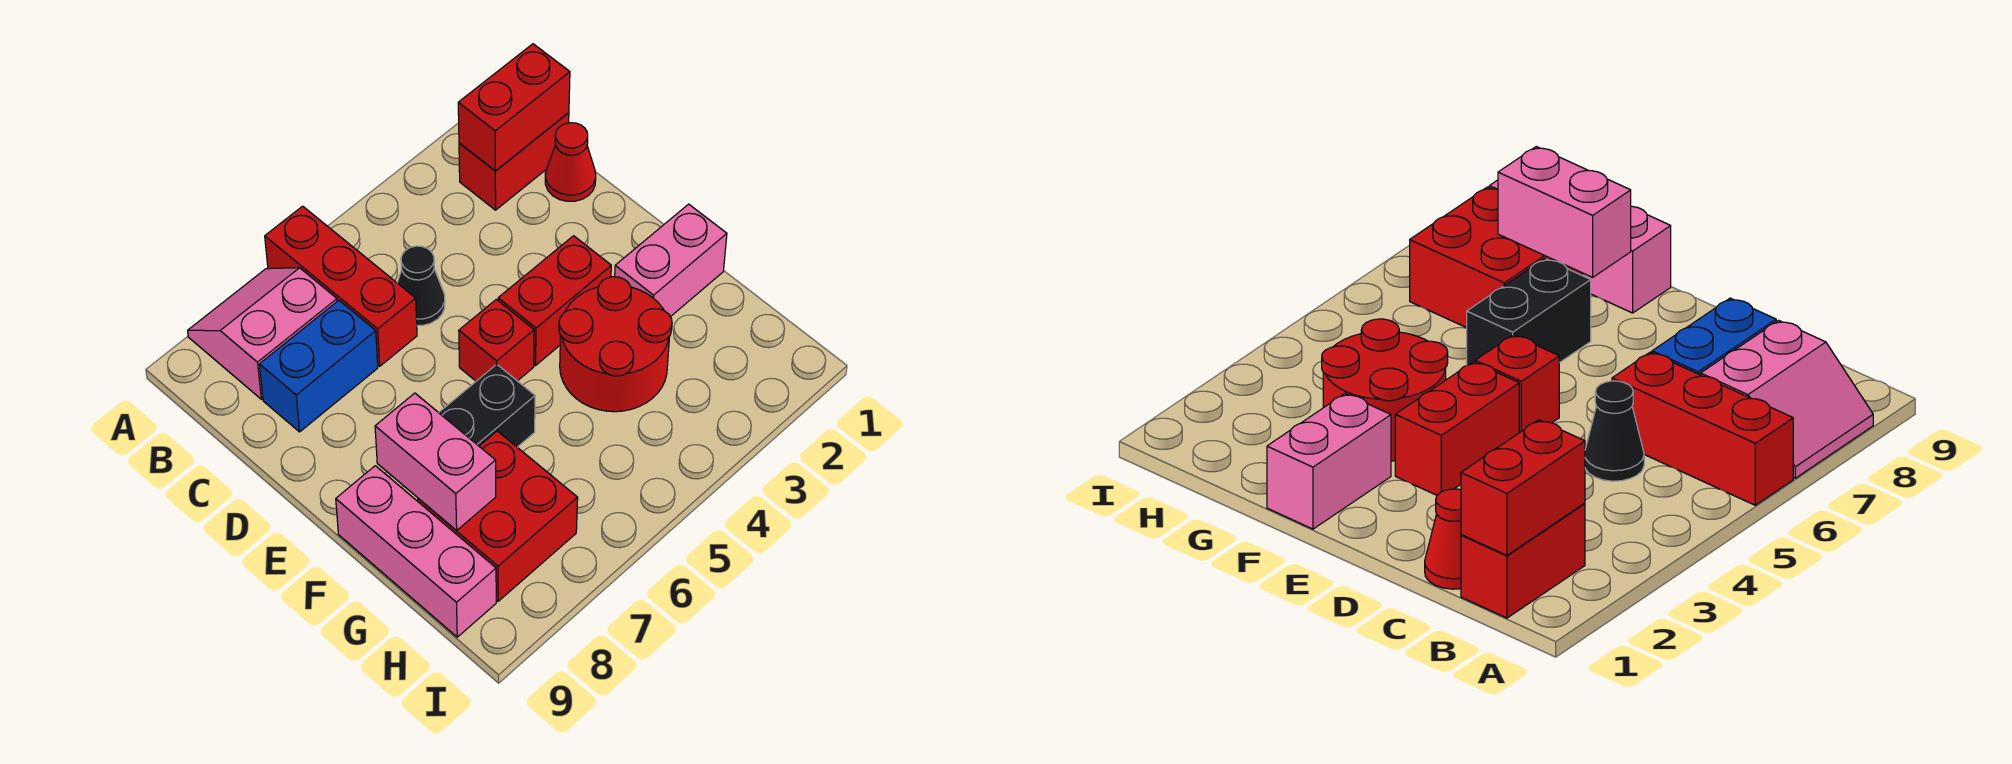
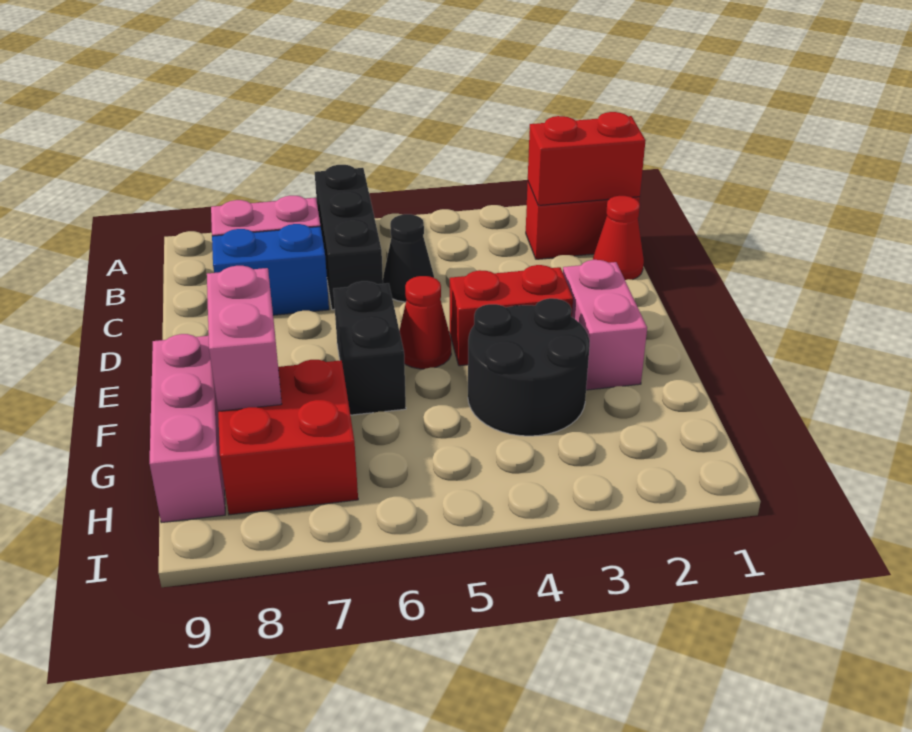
red 1x3 brick [265,206,417,366] -> black 1x3 brick [315,165,383,310]
red 1x1 brick [459,299,534,381] -> red 1x1 cone [399,276,451,369]
pink 1x2 brick [615,204,727,317] -> pink 1x2 brick turned to [563,260,647,390]
red 2x2 round brick [559,277,672,412] -> black 2x2 round brick [468,298,590,436]
black 1x2 brick [439,364,535,447] -> black 1x2 brick turned to [333,281,406,415]

